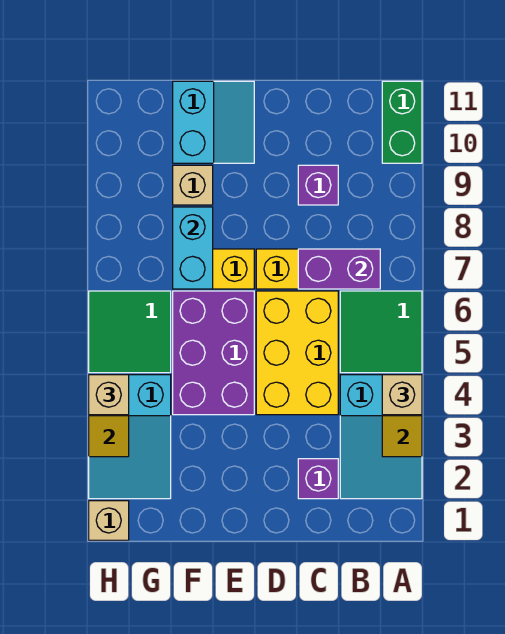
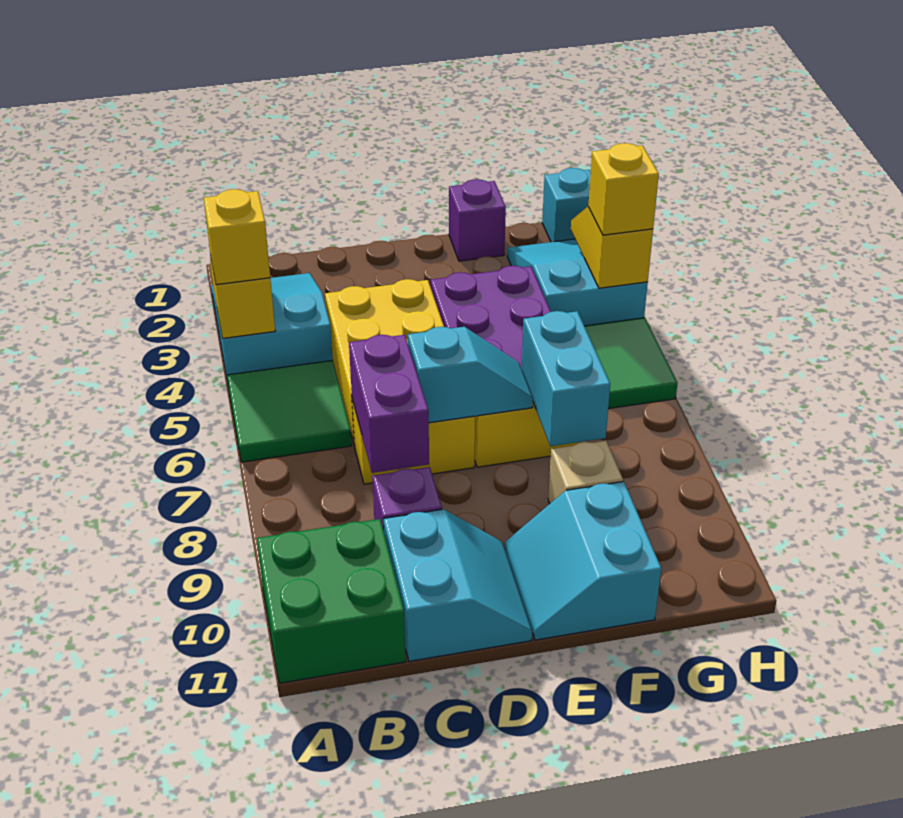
tan 1x1 brick [382,375,422,415] -> yellow 1x1 brick [204,189,270,285]
green 1x2 brick [382,81,422,163] -> green 2x2 brick [257,519,406,683]
purple 1x2 brick [298,249,380,289] -> purple 1x2 brick turned to [349,335,429,473]
purple 1x1 brick [298,459,338,499] -> purple 1x1 brick moved to [449,179,506,261]
none -> cyan 2x2 slope [384,509,532,661]
none -> cyan 1x2 slope [408,327,533,423]
tan 1x1 brick [89,501,129,540] -> cyan 1x1 brick [542,168,591,242]
tan 1x1 brick [89,375,129,415] -> yellow 1x1 brick [588,143,659,235]

